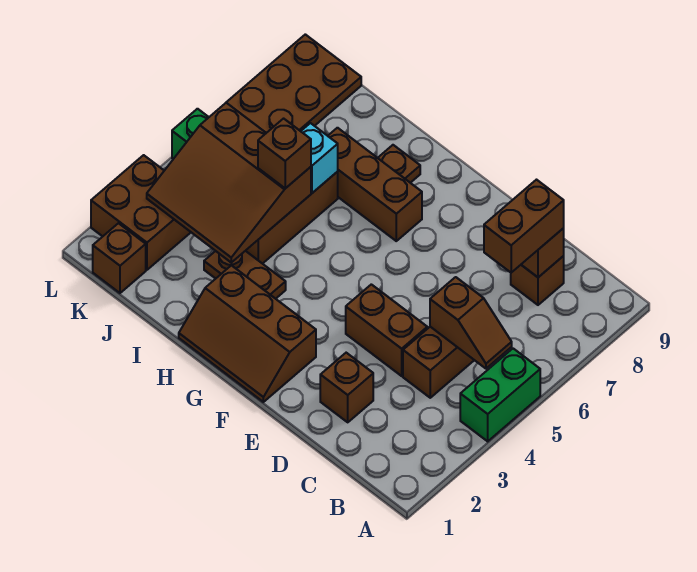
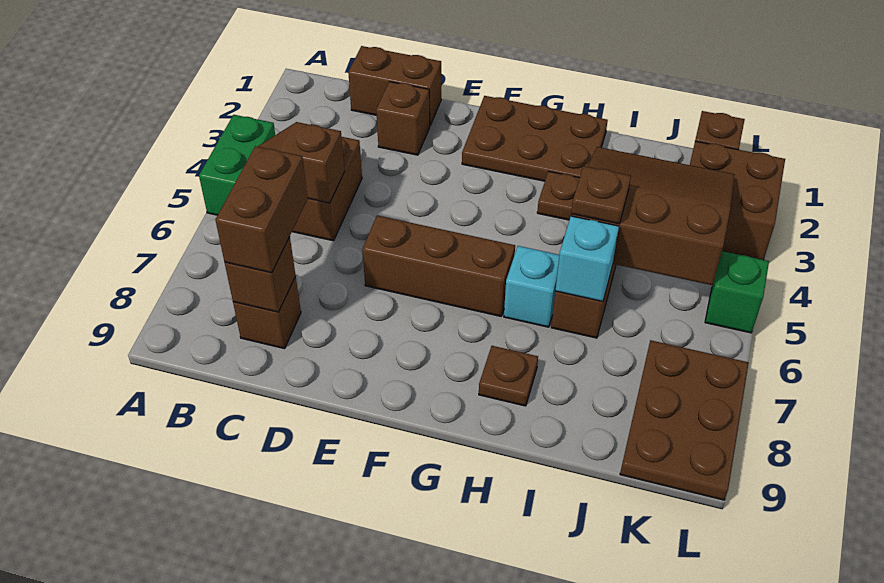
brown 1x2 brick [346,284,427,376] -> brown 1x2 brick moved to [348,46,441,125]
brown 2x3 slope [179,265,316,402] -> brown 2x3 plate [462,96,608,181]
brown 1x3 brick [328,128,422,241] -> brown 1x3 brick moved to [362,216,515,316]
none -> cyan 1x1 brick [504,246,560,327]
brown 1x1 brick [258,119,311,188] -> brown 1x1 plate [571,166,631,224]

